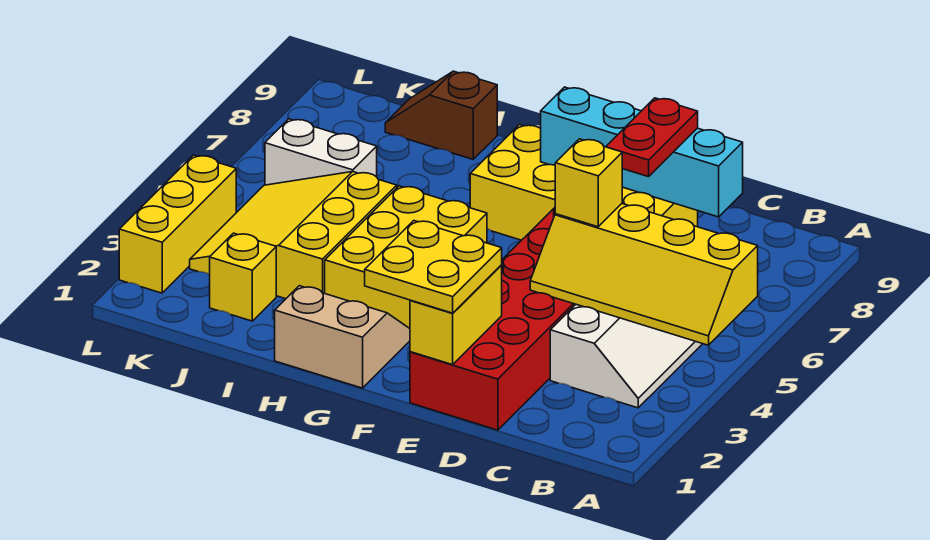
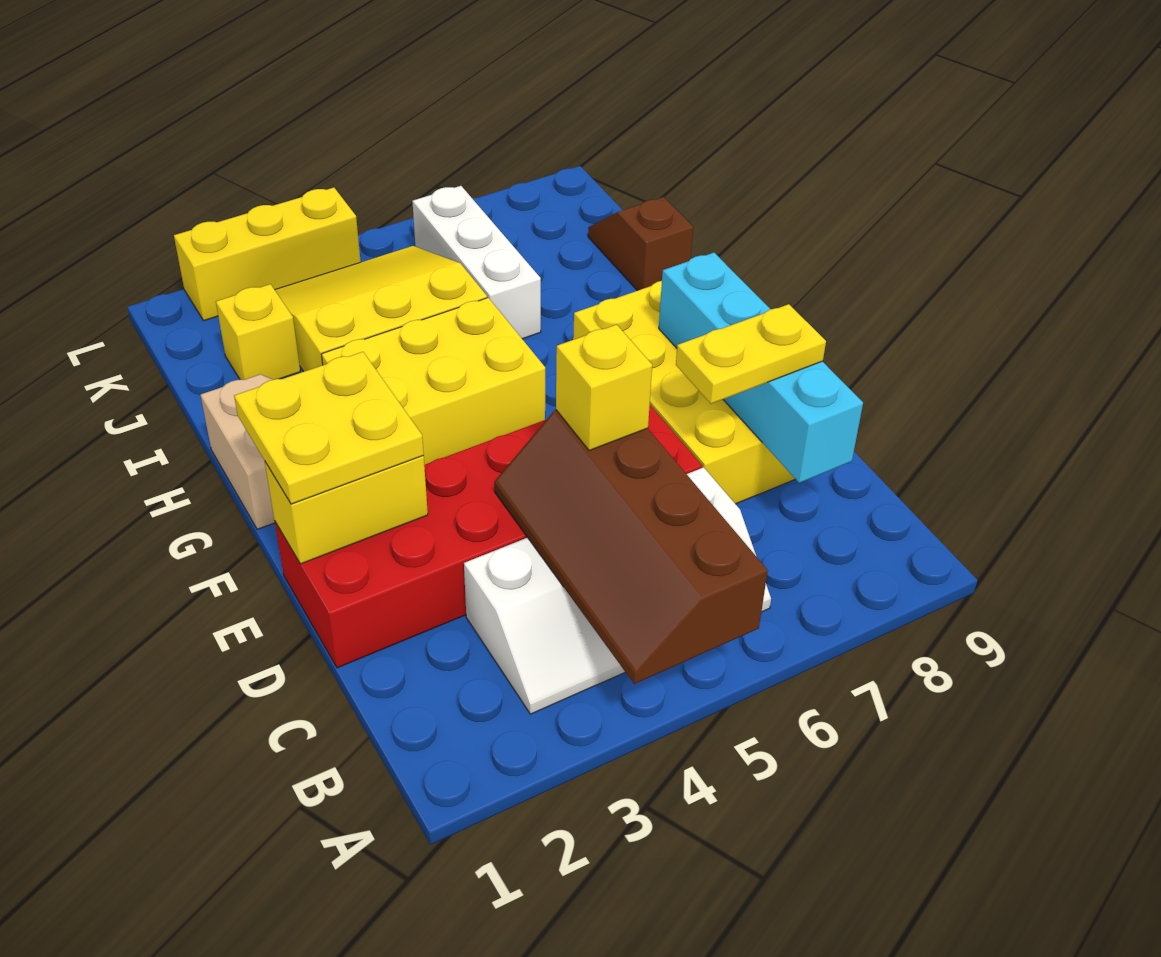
yellow 2x4 slope [530,204,758,345] -> brown 2x4 slope [494,410,768,684]
red 1x2 plate [606,98,698,177] -> yellow 1x2 plate [676,304,826,404]
white 1x2 brick [265,119,377,185] -> white 1x3 brick [412,186,541,339]

